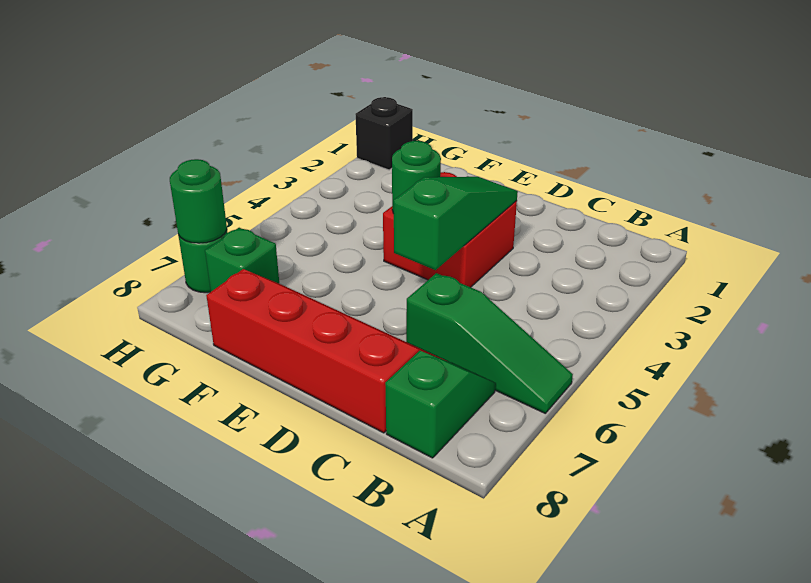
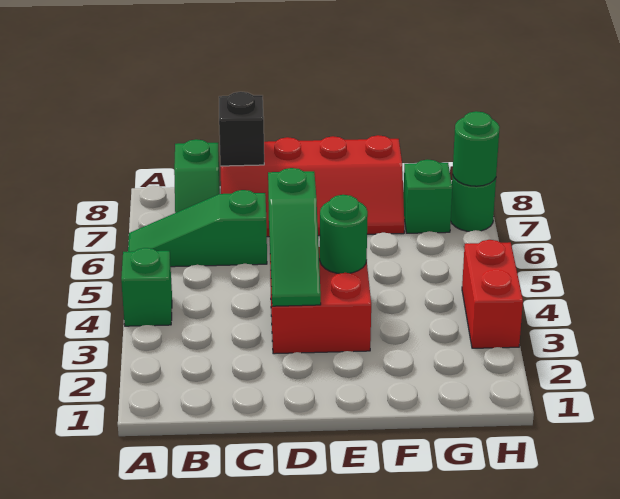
none -> green 1x1 brick [121,248,172,326]
black 1x1 brick [355,97,413,170] -> black 1x1 brick moved to [219,92,264,166]
none -> red 1x2 brick [462,240,523,348]

